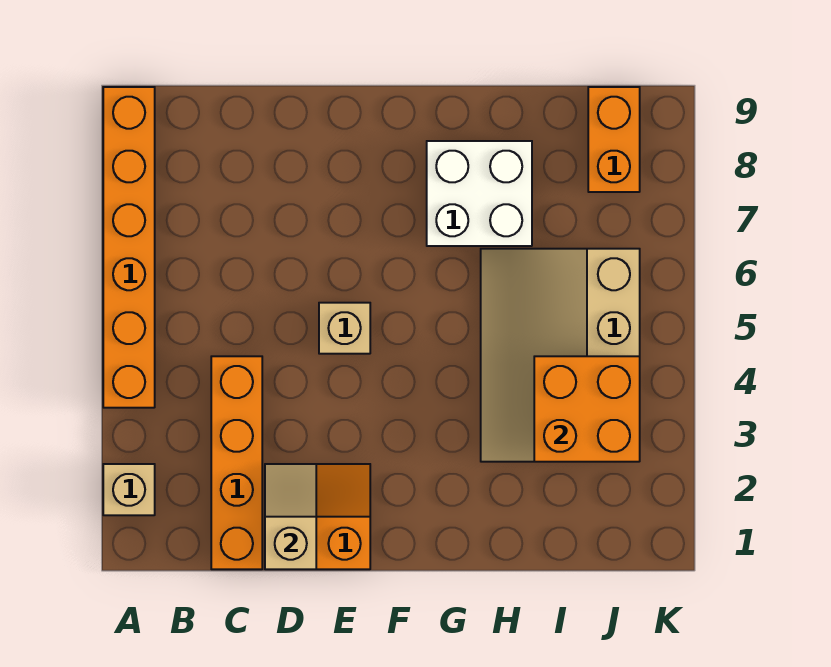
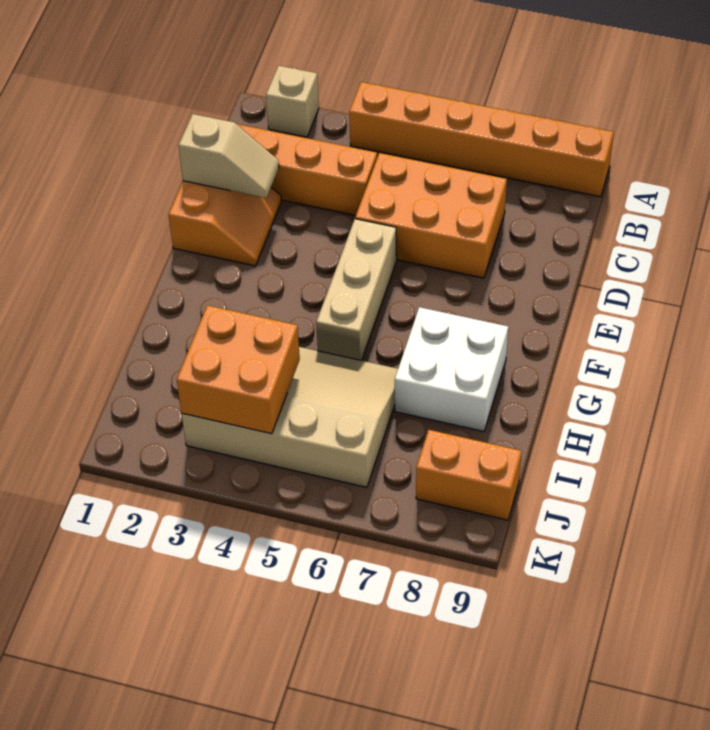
none -> orange 2x3 brick [355,153,507,278]
tan 1x1 brick [319,303,370,354] -> tan 1x3 brick [316,219,397,360]

